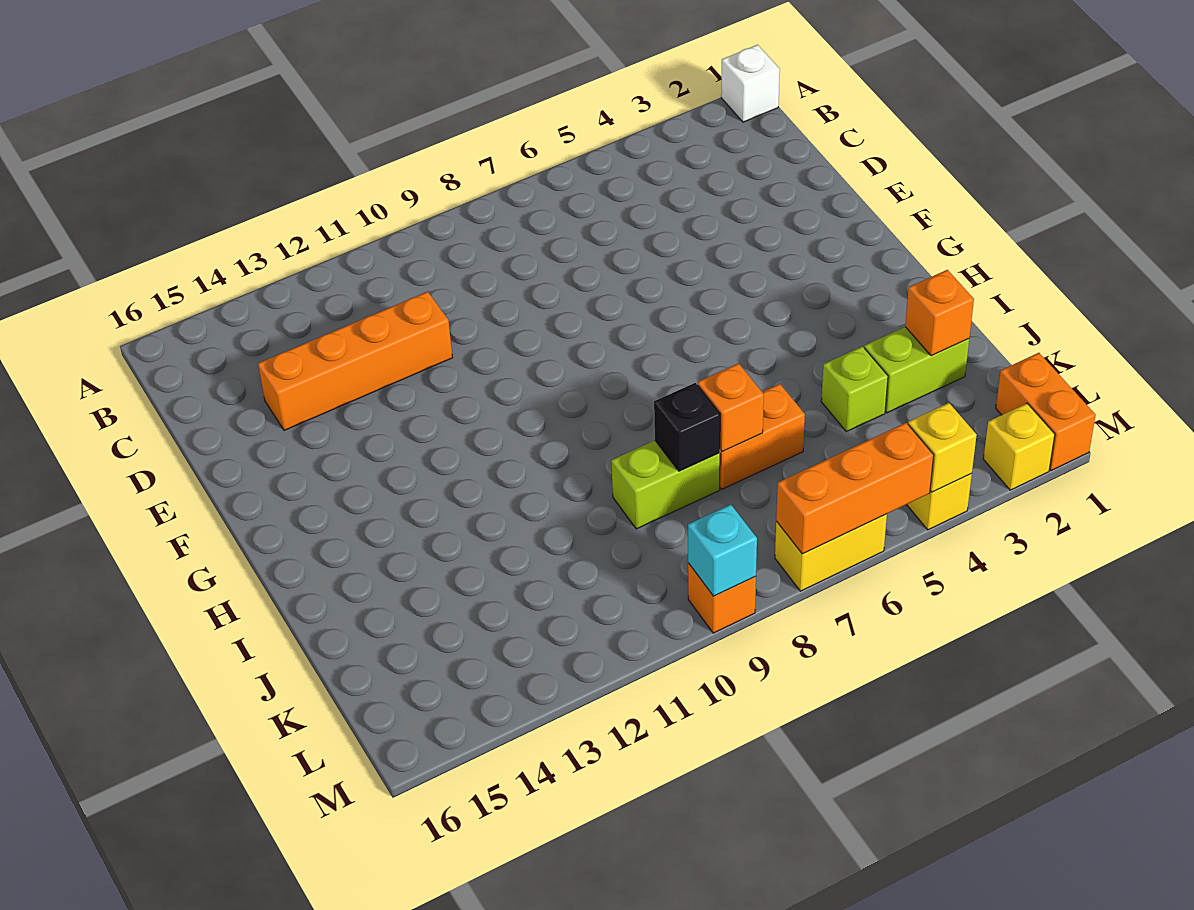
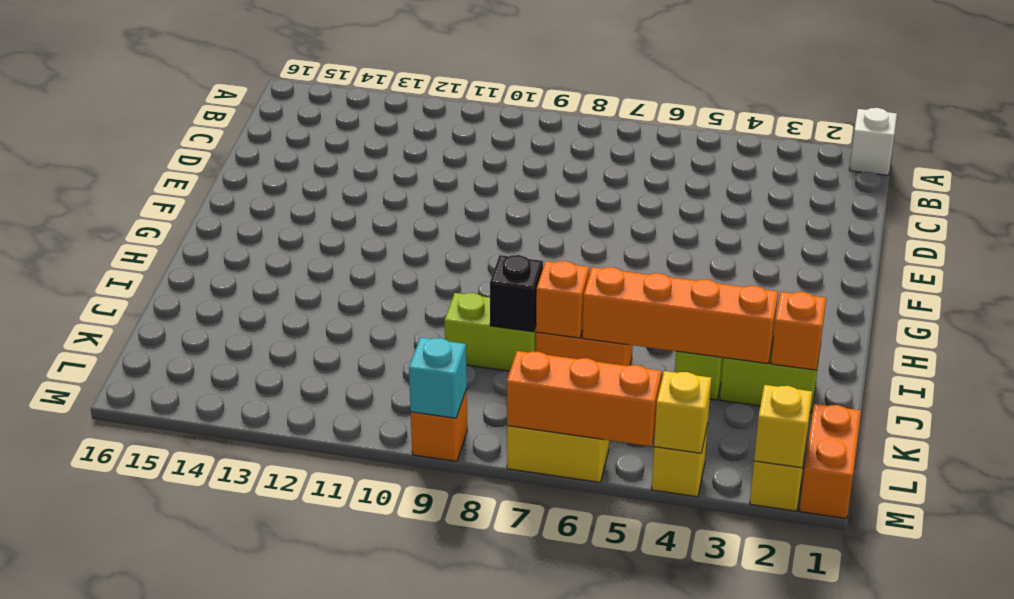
orange 1x4 brick [258,292,452,430] -> orange 1x4 brick moved to [582,267,778,364]
none -> yellow 1x1 brick [754,385,812,468]

